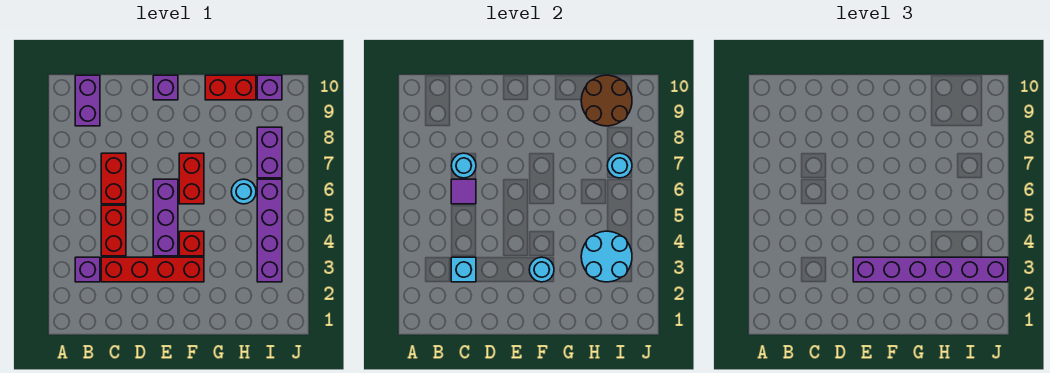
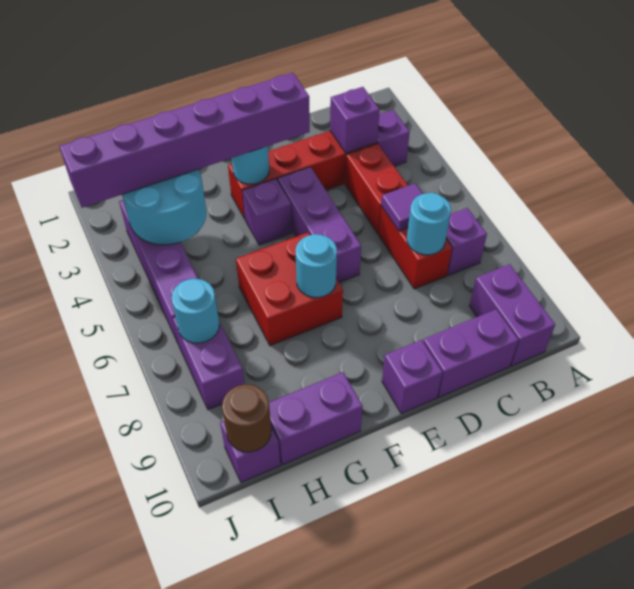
none -> purple 1x1 brick [446,208,487,275]
cyan 1x1 brick [451,257,476,282] -> purple 1x1 brick [330,87,380,153]
none -> purple 1x2 brick [423,309,519,397]
red 1x1 brick [179,231,204,256] -> purple 1x1 brick [242,179,292,245]
red 1x2 brick [179,153,204,204] -> red 2x2 brick [236,232,343,346]
red 1x2 brick [205,75,256,100] -> purple 1x2 brick [269,372,363,465]
cyan 1x1 round brick [231,179,256,204] -> cyan 1x1 round brick moved to [296,234,337,297]
brown 2x2 round brick [581,75,632,126] -> brown 1x1 round brick [222,384,271,452]

